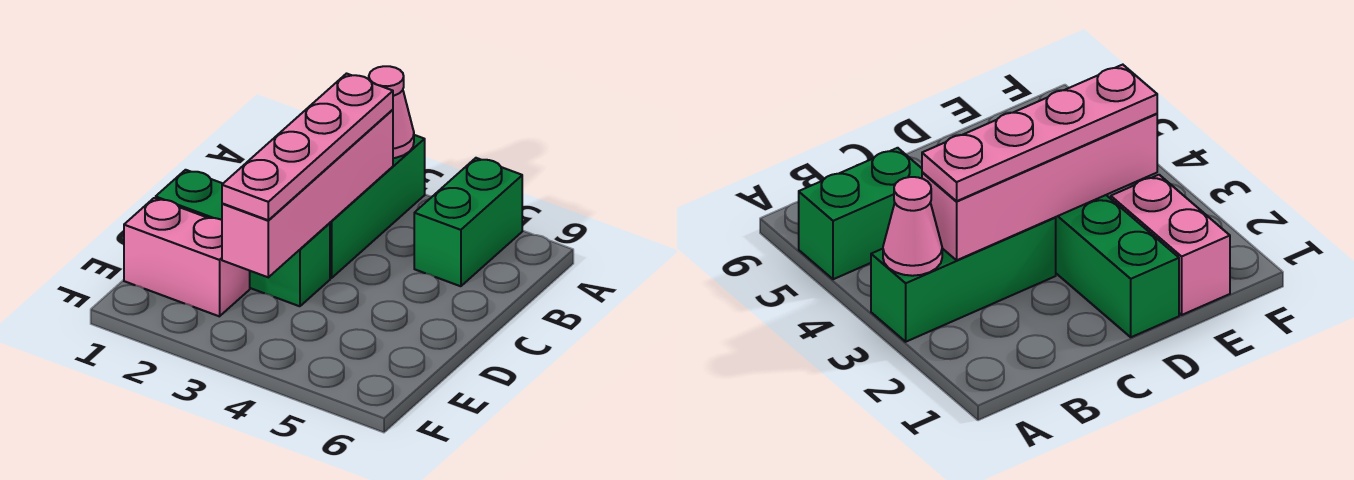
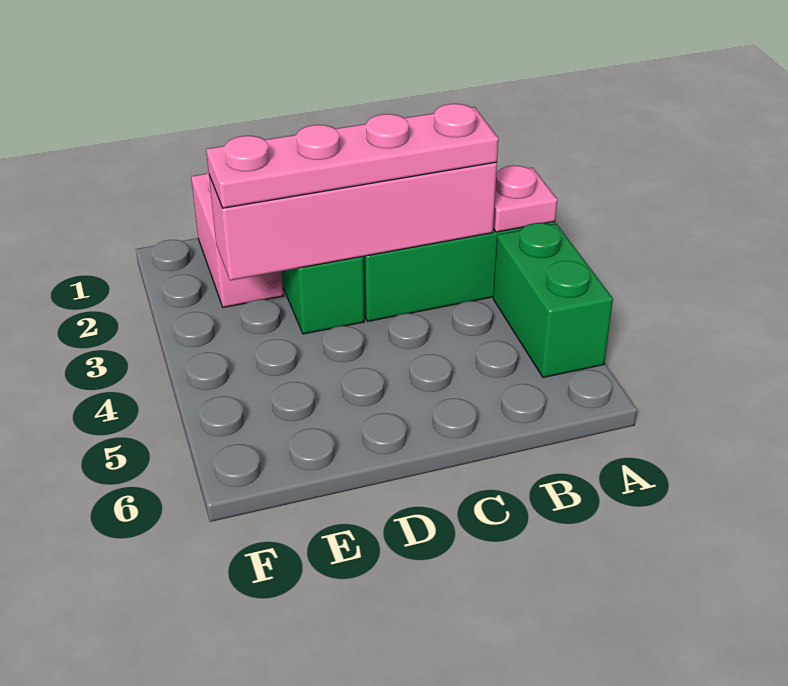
pink 1x1 cone [369,66,414,158] -> pink 1x1 plate [493,166,557,232]
green 1x2 brick [414,158,522,286] -> green 1x2 brick turned to [493,223,613,378]

